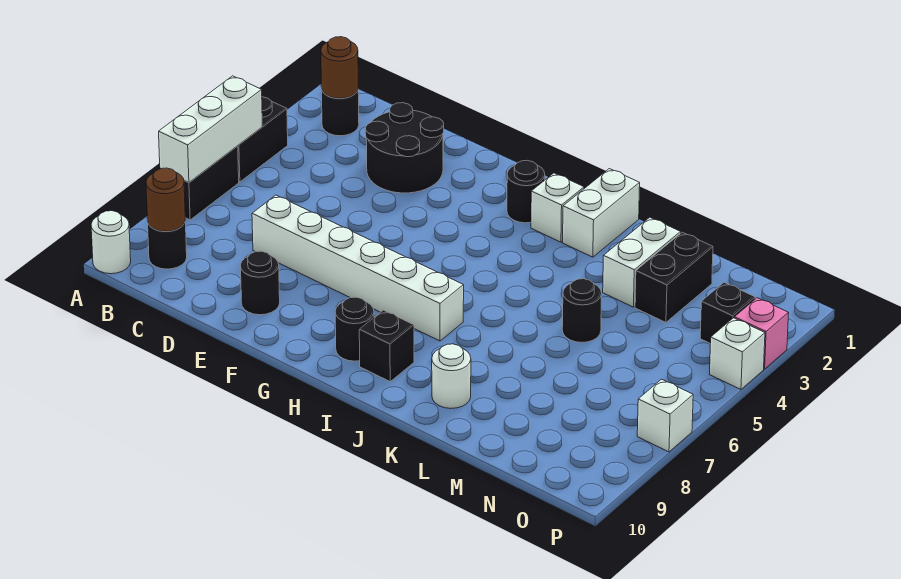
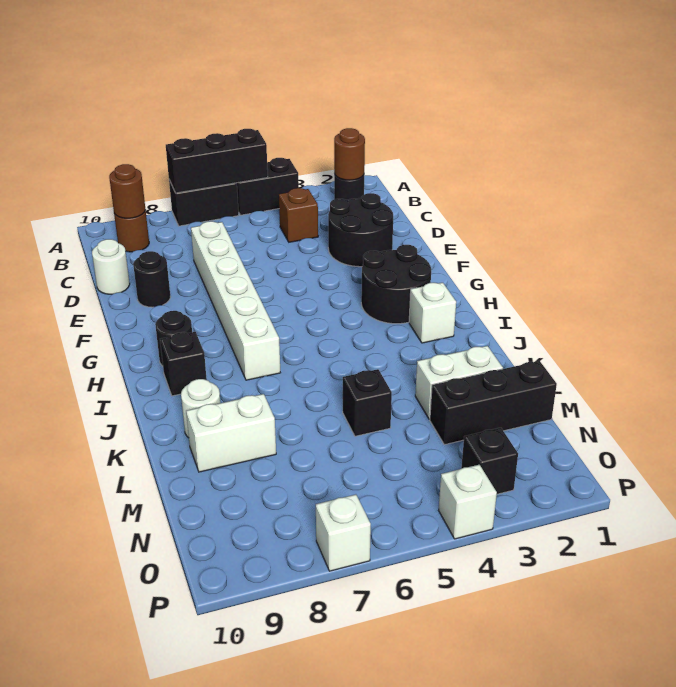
white 1x3 brick [159,76,262,183] -> black 1x3 brick [166,129,268,193]
white 1x1 round brick [91,211,131,274] -> white 1x1 round brick moved to [92,239,130,294]
black 1x1 round brick [148,222,187,269] -> brown 1x1 round brick [114,211,149,252]
none -> brown 1x1 brick [279,188,318,242]
black 1x1 round brick [507,160,545,223] -> black 2x2 round brick [361,245,431,324]
white 1x2 brick [563,169,640,257] -> white 1x2 brick moved to [186,394,276,472]
black 1x1 round brick [562,279,602,342] -> black 1x1 brick [343,369,392,436]
black 1x2 brick [635,232,713,322] -> black 1x3 brick [430,361,557,445]
pink 1x1 brick [734,298,789,369] -> none

